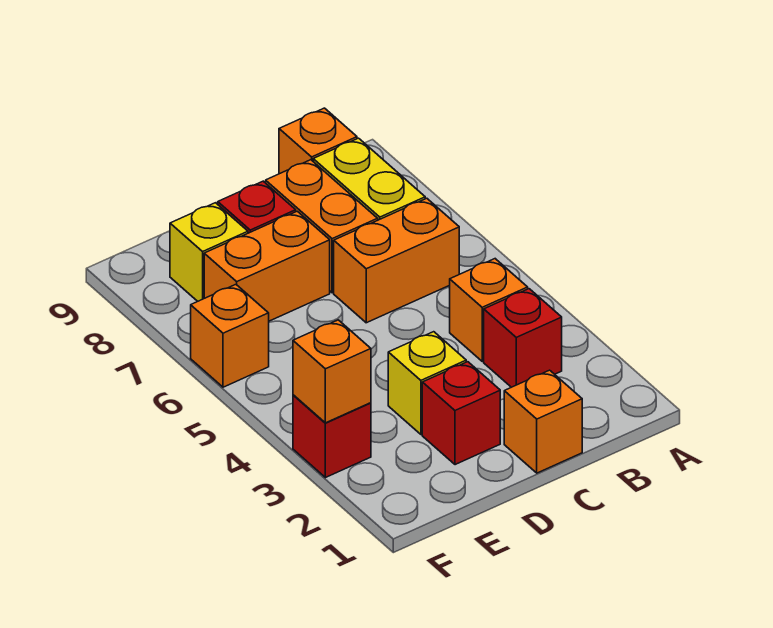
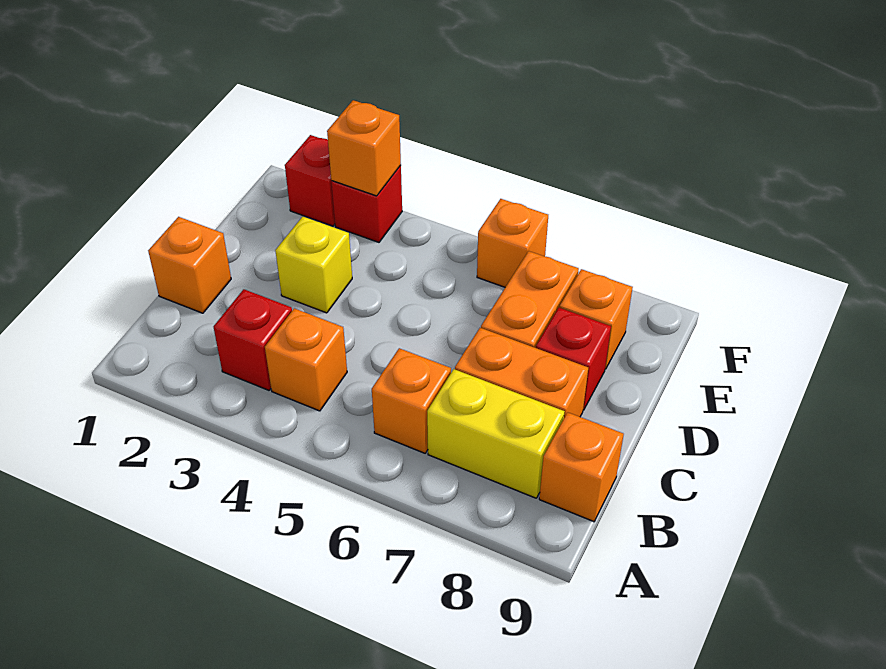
orange 1x2 brick [334,198,459,323] -> orange 1x1 brick [372,348,451,453]
red 1x1 brick [422,362,500,465] -> red 1x1 brick moved to [285,135,335,226]
yellow 1x1 brick [170,203,248,301] -> orange 1x1 brick [560,269,633,369]

